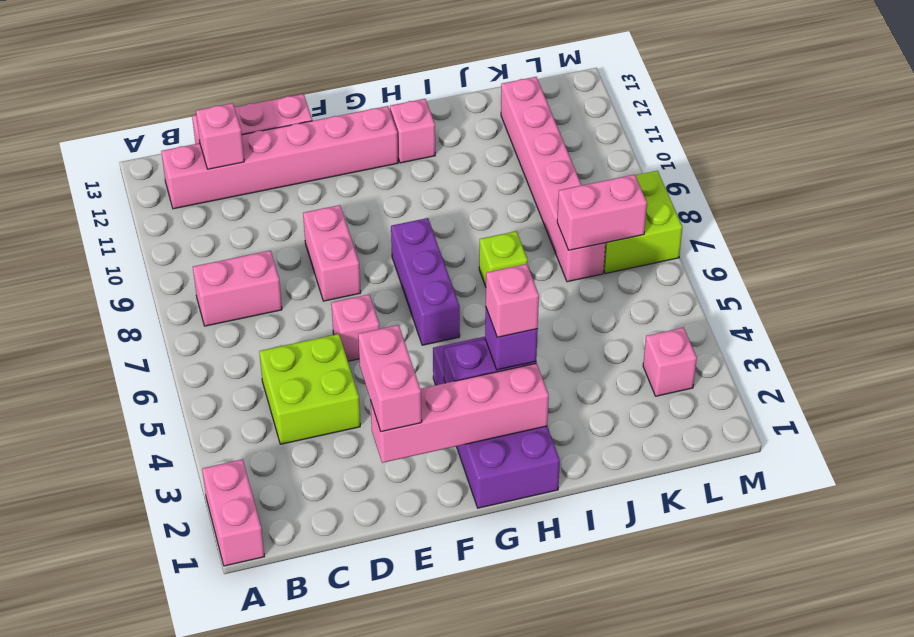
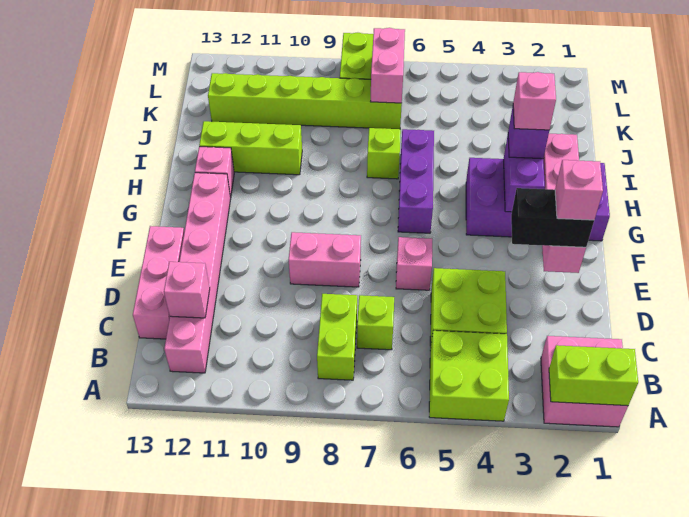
pink 1x2 brick [202,459,265,566] -> pink 2x2 brick [541,336,628,427]
none -> lime 1x2 brick [549,345,638,406]
none -> lime 2x2 brick [429,331,509,421]
pink 1x2 brick [193,251,282,326] -> lime 1x2 brick [317,294,357,380]
none -> lime 1x1 brick [357,295,394,350]
pink 1x2 brick [358,325,422,432] -> black 1x2 brick [511,188,594,247]
purple 1x3 brick [391,218,460,345] -> purple 1x3 brick turned to [398,129,434,233]
none -> lime 1x3 brick [199,121,302,175]
pink 1x6 brick [501,77,605,282] -> lime 1x6 brick [208,73,402,129]
pink 1x1 brick [643,328,697,396] -> pink 1x1 brick moved to [555,160,603,220]

